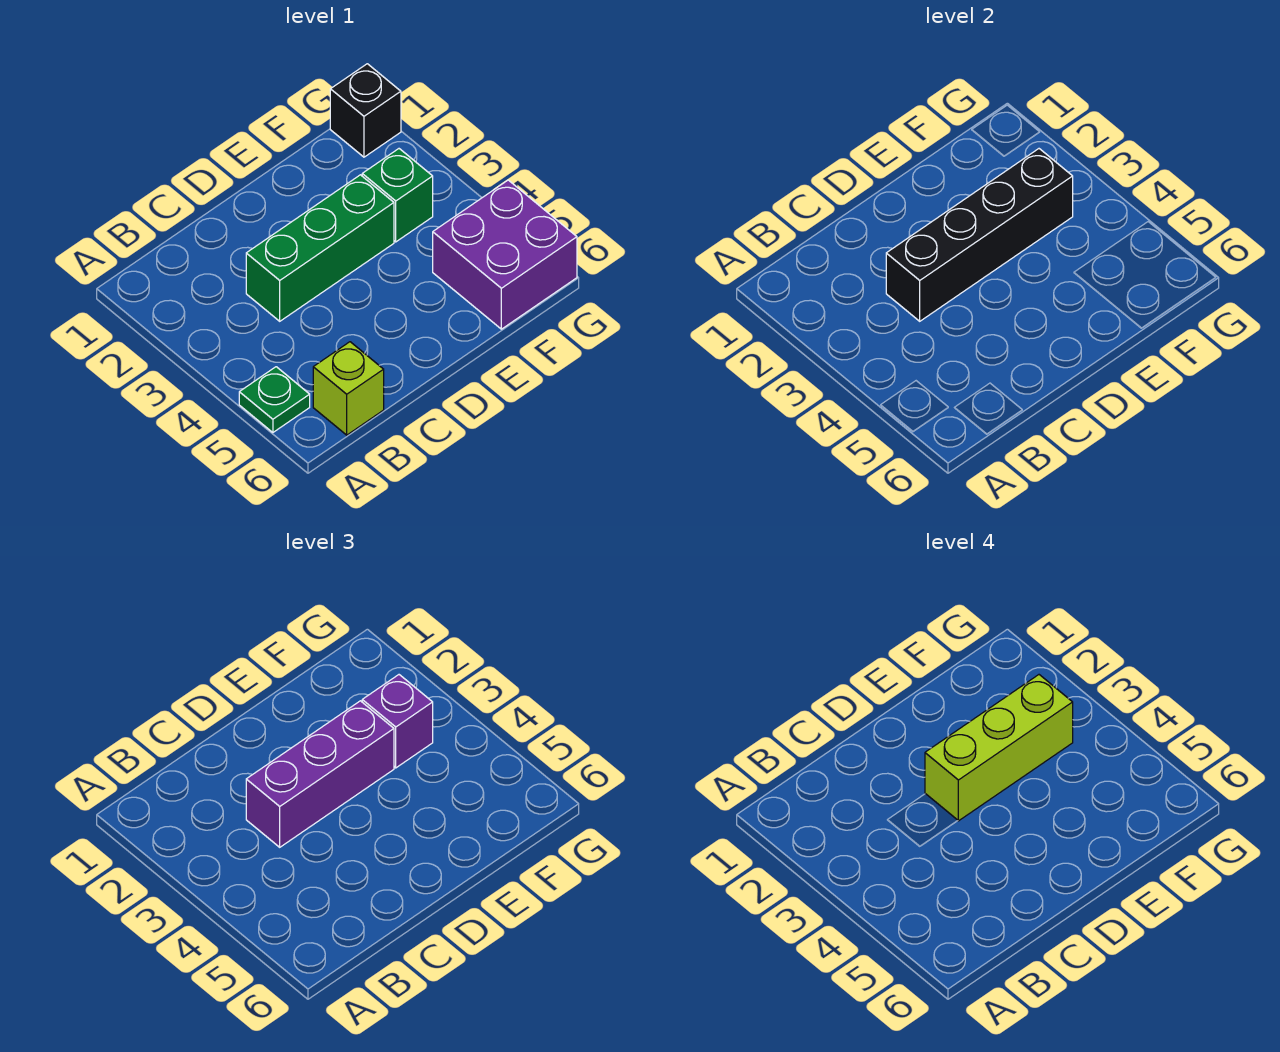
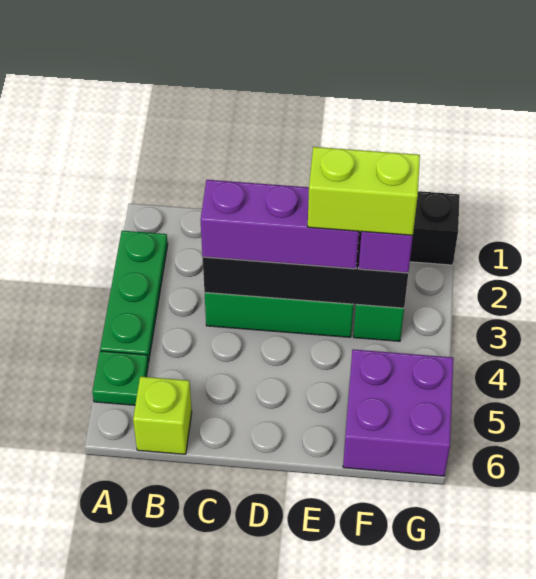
none -> green 1x3 plate [100,231,168,363]
lime 1x3 brick [925,675,1073,821] -> lime 1x2 brick [308,147,420,235]

